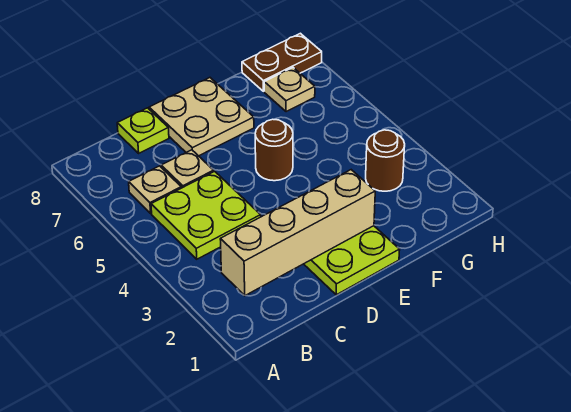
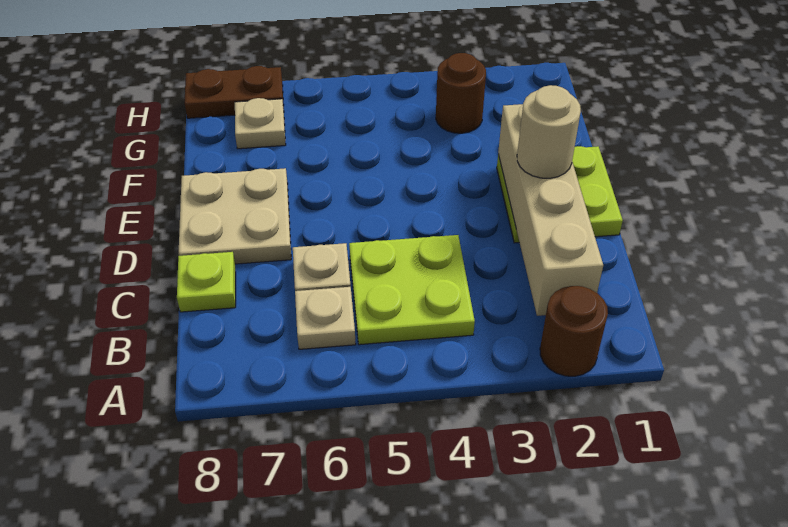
none -> tan 1x1 round brick [517,85,581,178]
brown 1x1 round brick [255,119,293,181] -> brown 1x1 round brick moved to [540,286,608,376]
brown 1x2 plate [242,33,322,91] -> brown 1x2 plate turned to [184,66,284,118]

